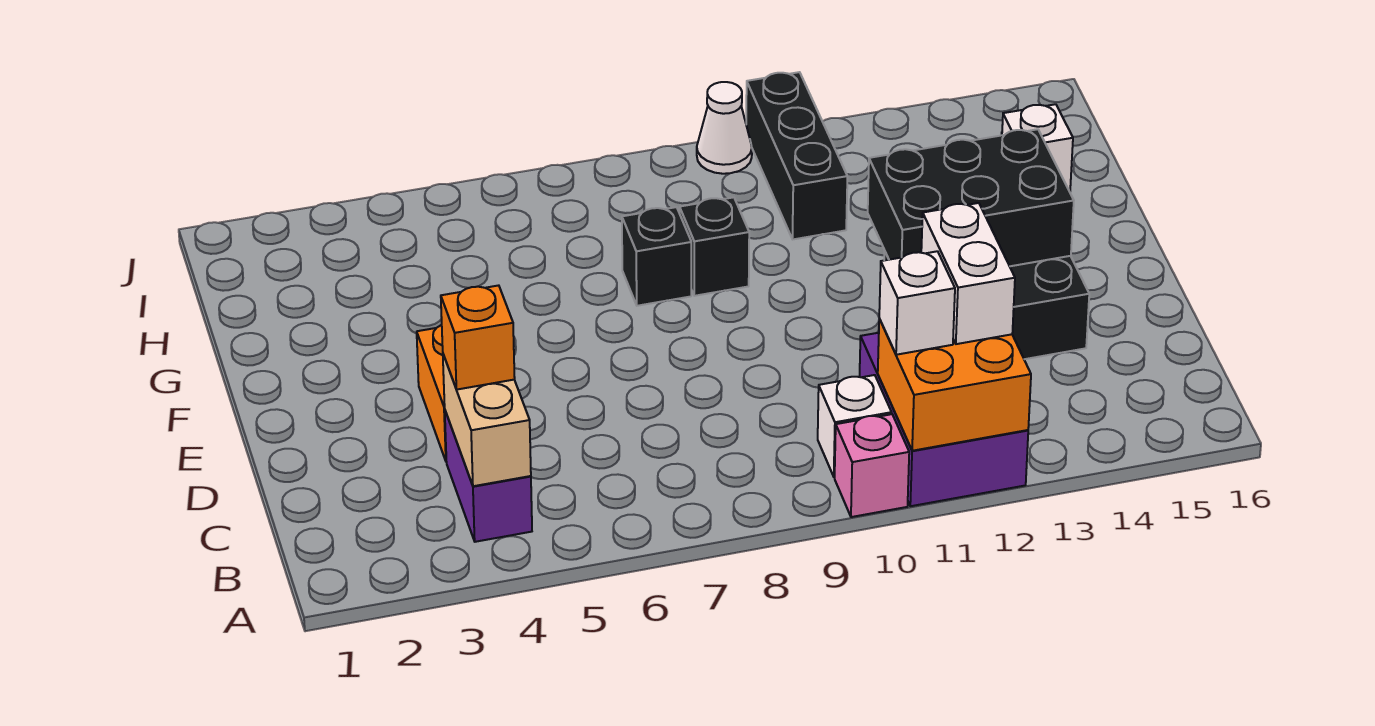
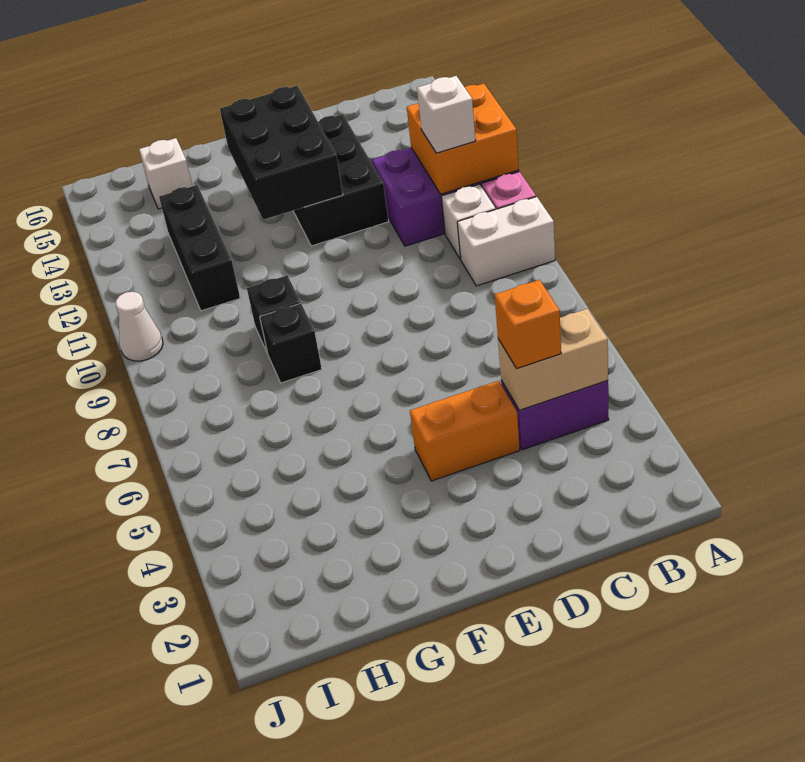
white 1x2 brick [921,203,1015,344] -> white 1x2 brick moved to [457,197,555,286]
black 1x3 brick [746,72,847,239] -> black 1x3 brick turned to [159,185,240,311]

